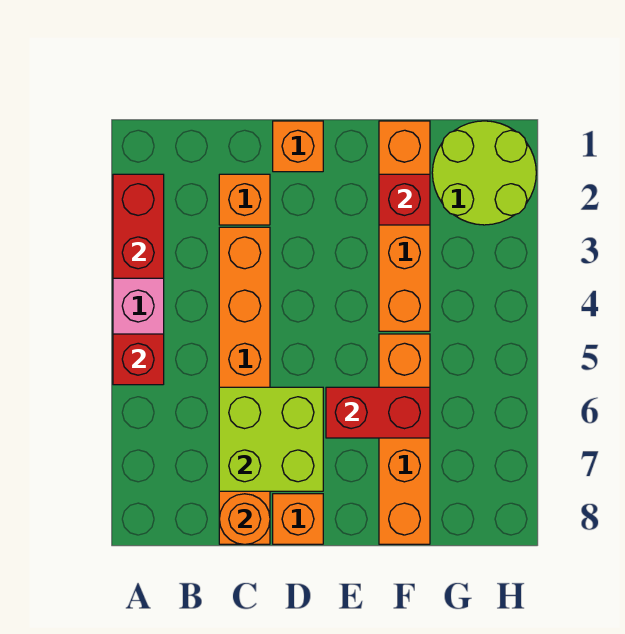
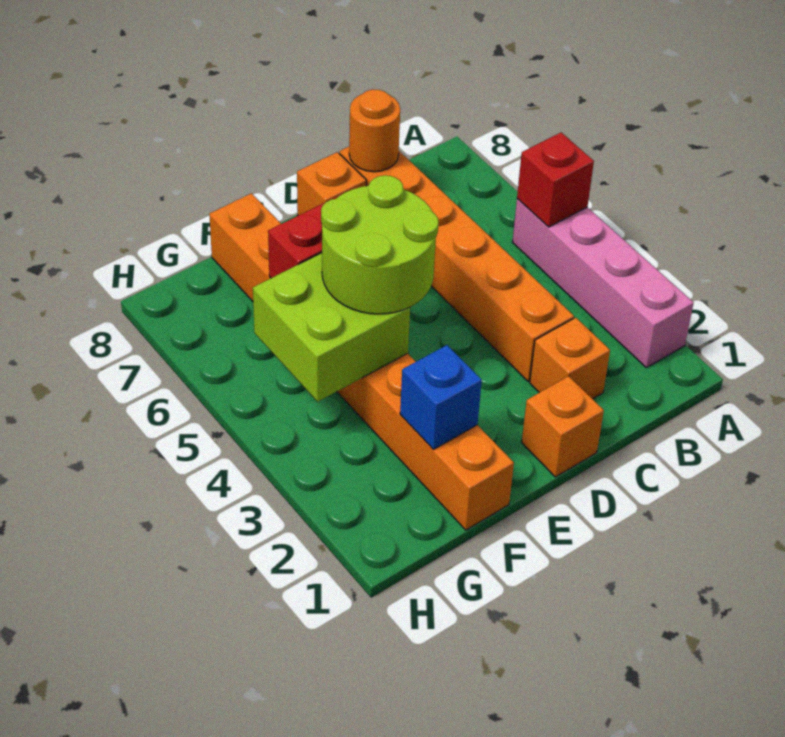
red 1x2 brick [113,174,164,278] -> none
lime 2x2 brick [219,387,323,491] -> lime 2x2 brick moved to [253,253,410,402]
red 1x1 brick [379,174,430,225] -> blue 1x1 brick [400,345,482,449]
lime 2x2 round brick [432,121,536,225] -> lime 2x2 round brick moved to [321,175,439,314]

